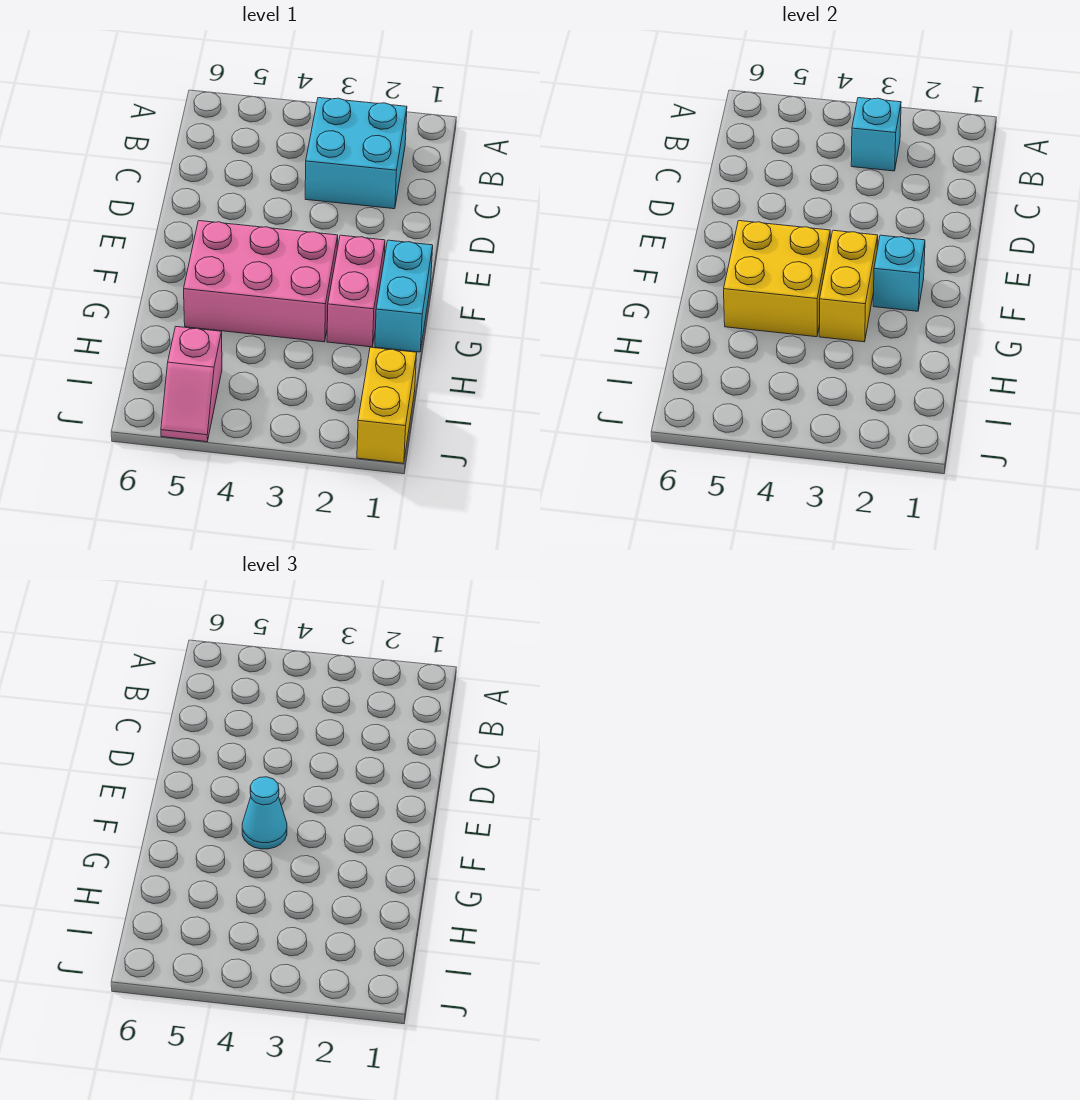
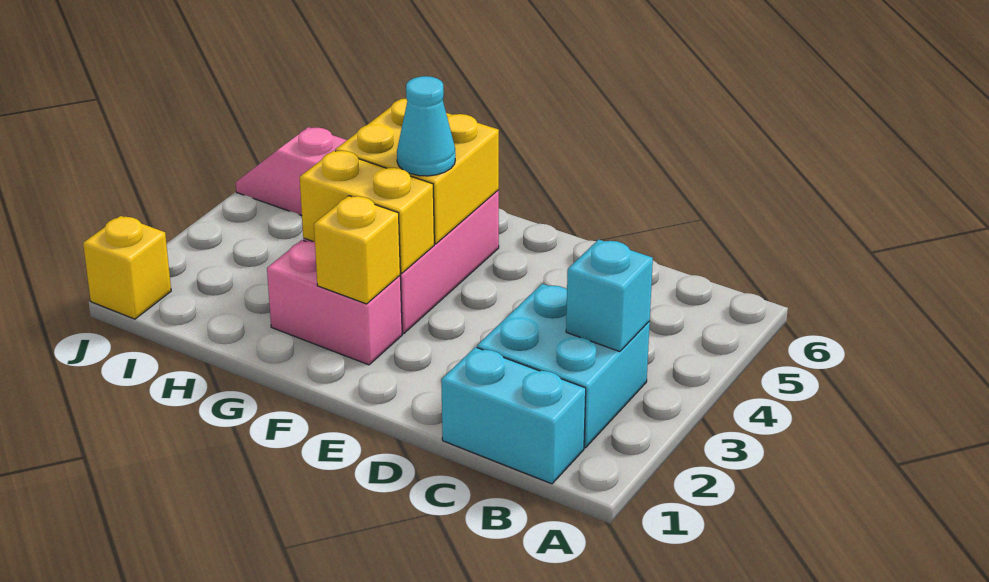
cyan 1x2 brick [375,240,433,352] -> cyan 1x2 brick moved to [441,347,586,484]
cyan 1x1 brick [873,235,925,311] -> yellow 1x1 brick [314,196,400,304]
yellow 1x2 brick [357,347,417,463] -> yellow 1x1 brick [83,216,171,319]

